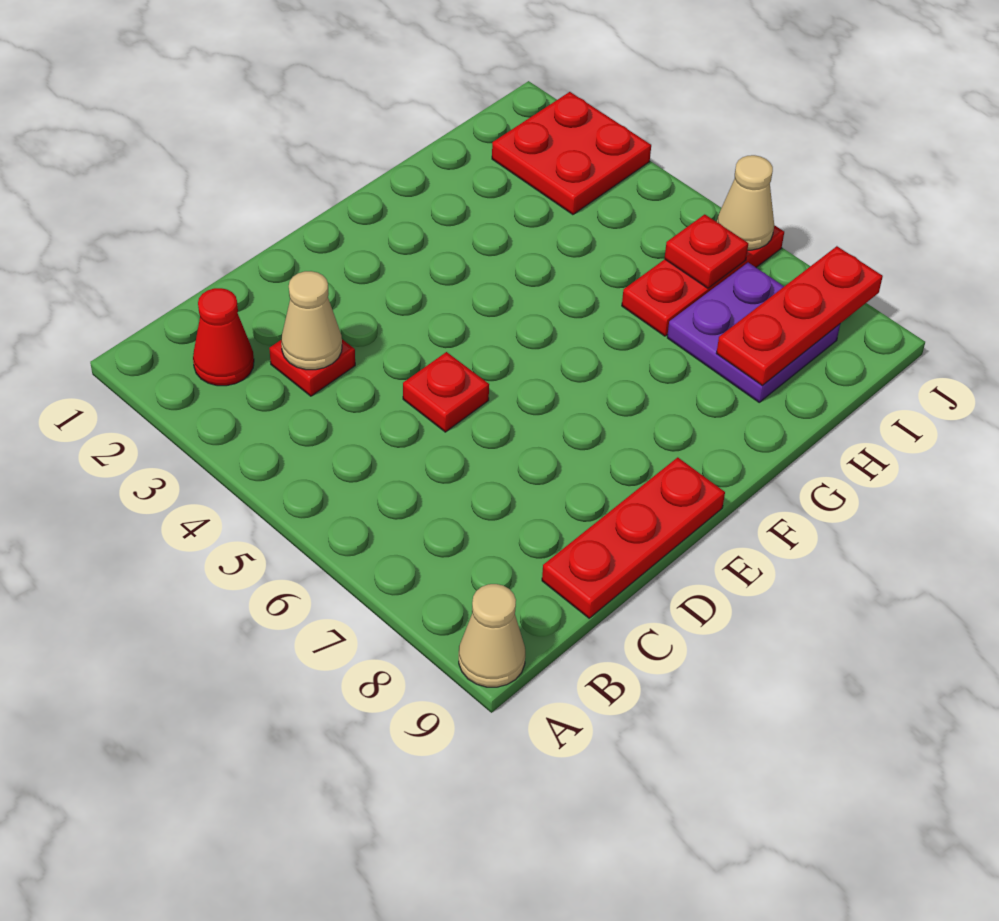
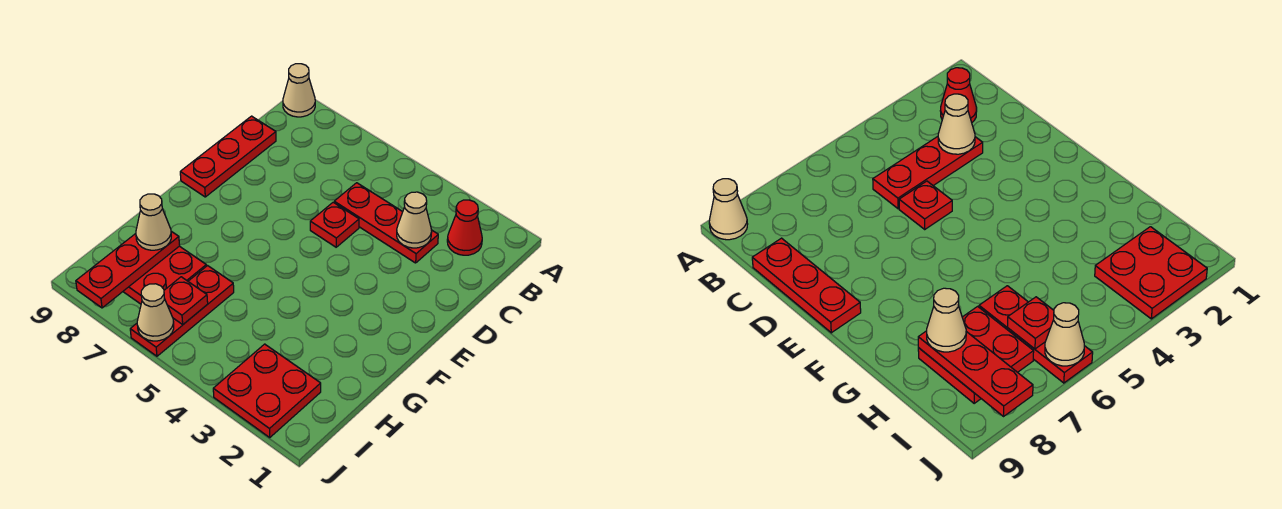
red 1x1 plate [269,339,355,396] -> red 1x3 plate [334,183,438,263]
purple 2x2 plate [667,263,840,402] -> red 2x2 plate [123,246,206,304]
none -> tan 1x1 cone [136,194,171,250]

